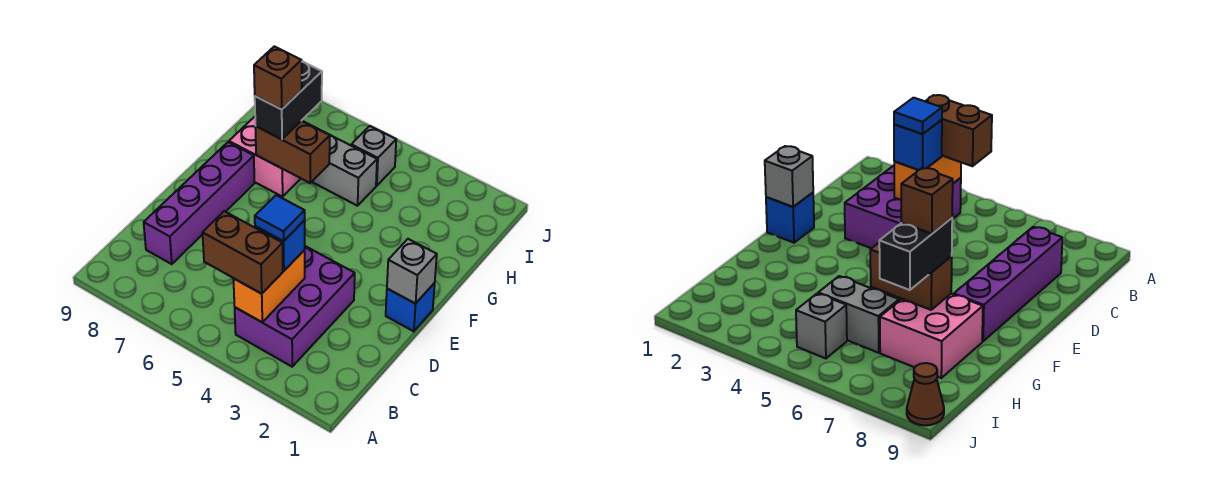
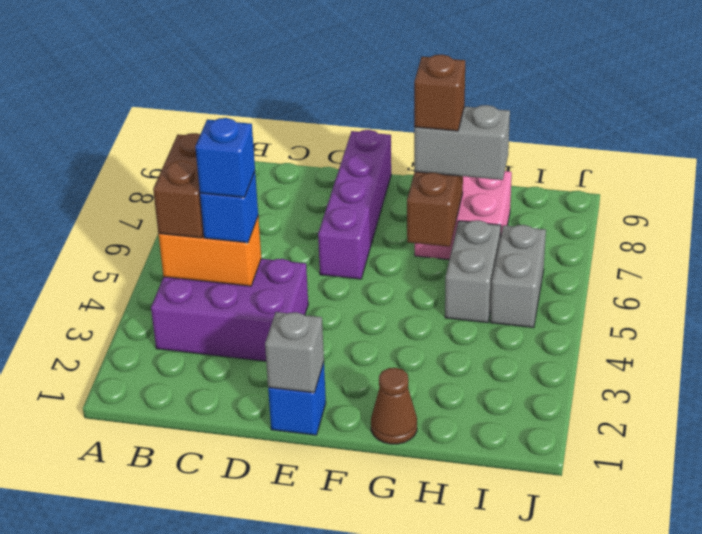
blue 1x1 tile [255,195,305,241] -> blue 1x1 brick [195,118,255,197]
purple 1x4 brick [144,142,255,264] -> purple 1x4 brick turned to [318,130,391,279]
black 1x2 brick [255,62,322,139] -> grey 1x2 brick [414,105,510,180]
grey 1x1 brick [351,126,396,186] -> grey 1x2 brick [490,225,546,328]
brown 1x1 cone [907,363,944,425] -> brown 1x1 cone moved to [371,368,417,444]

